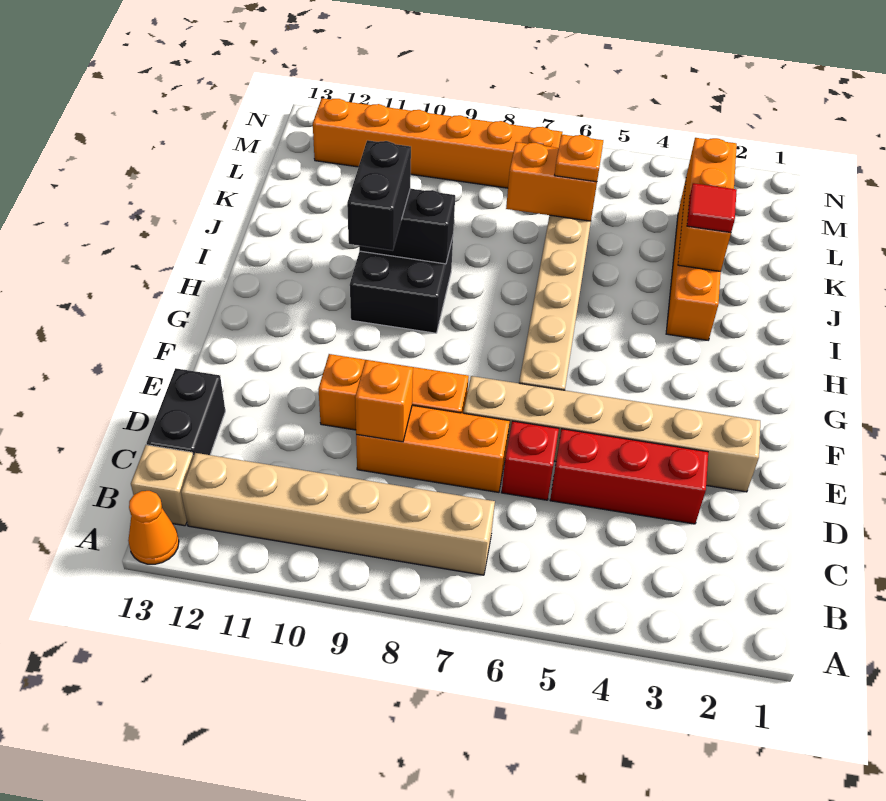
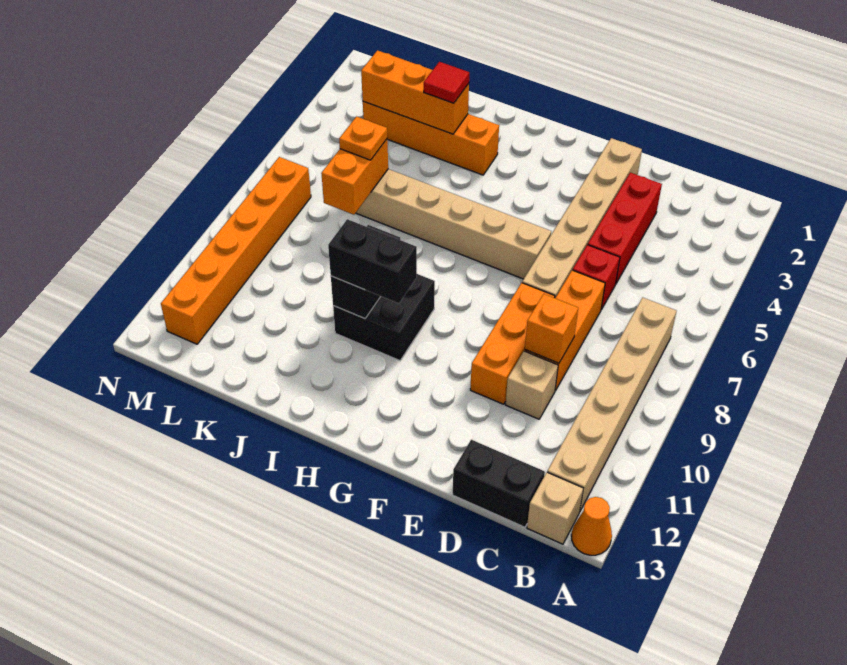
none -> tan 1x1 brick [506,351,558,419]

